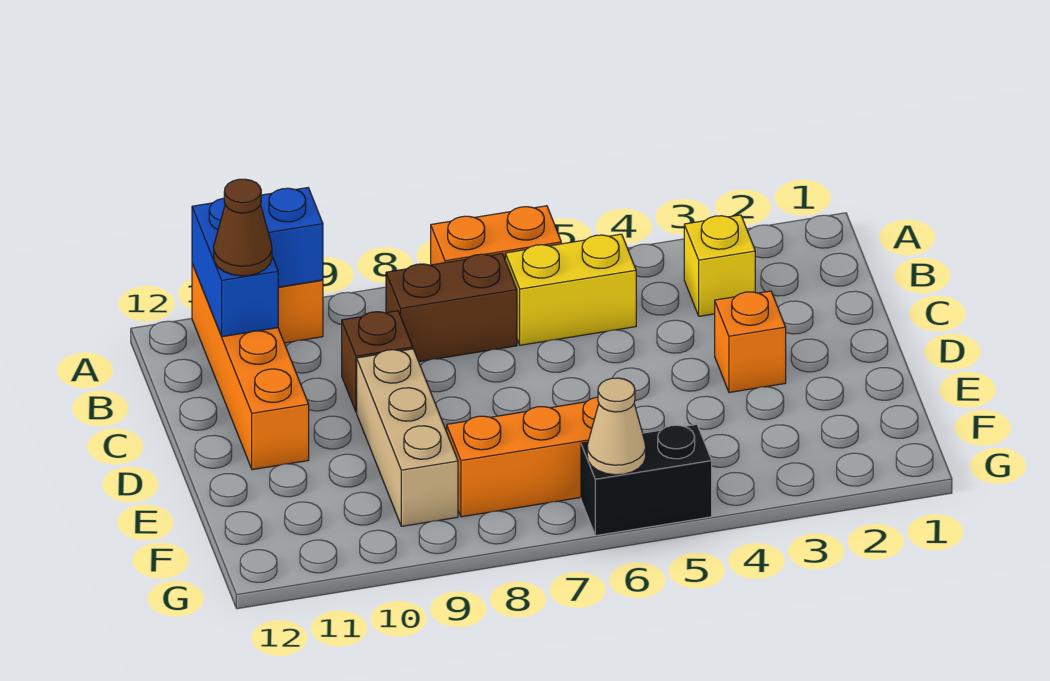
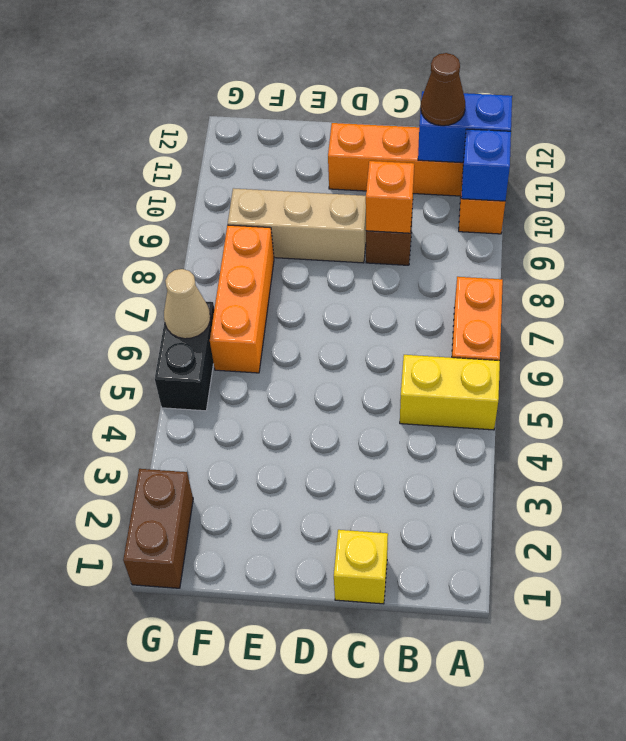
yellow 1x1 brick [684,215,755,316] -> yellow 1x1 brick moved to [334,530,388,604]
yellow 1x2 brick [505,234,636,345] -> yellow 1x2 brick turned to [400,355,500,430]
brown 1x2 brick [386,254,517,362] -> brown 1x2 brick moved to [123,469,193,588]
orange 1x1 brick [715,291,786,393] -> orange 1x1 brick moved to [366,161,414,233]

